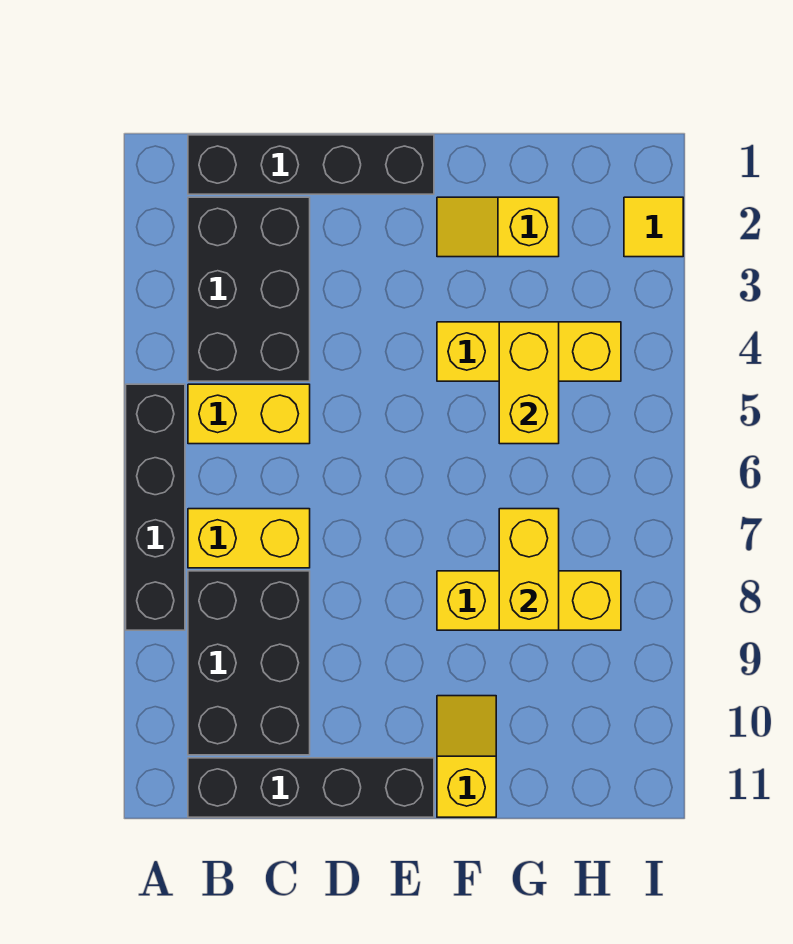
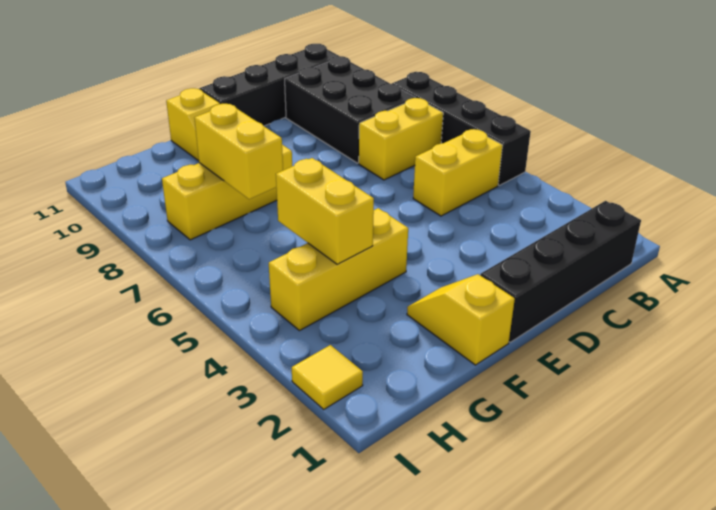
black 2x3 brick [188,197,310,381] -> none
yellow 1x2 slope [437,197,559,257] -> yellow 1x2 slope turned to [407,274,515,365]

